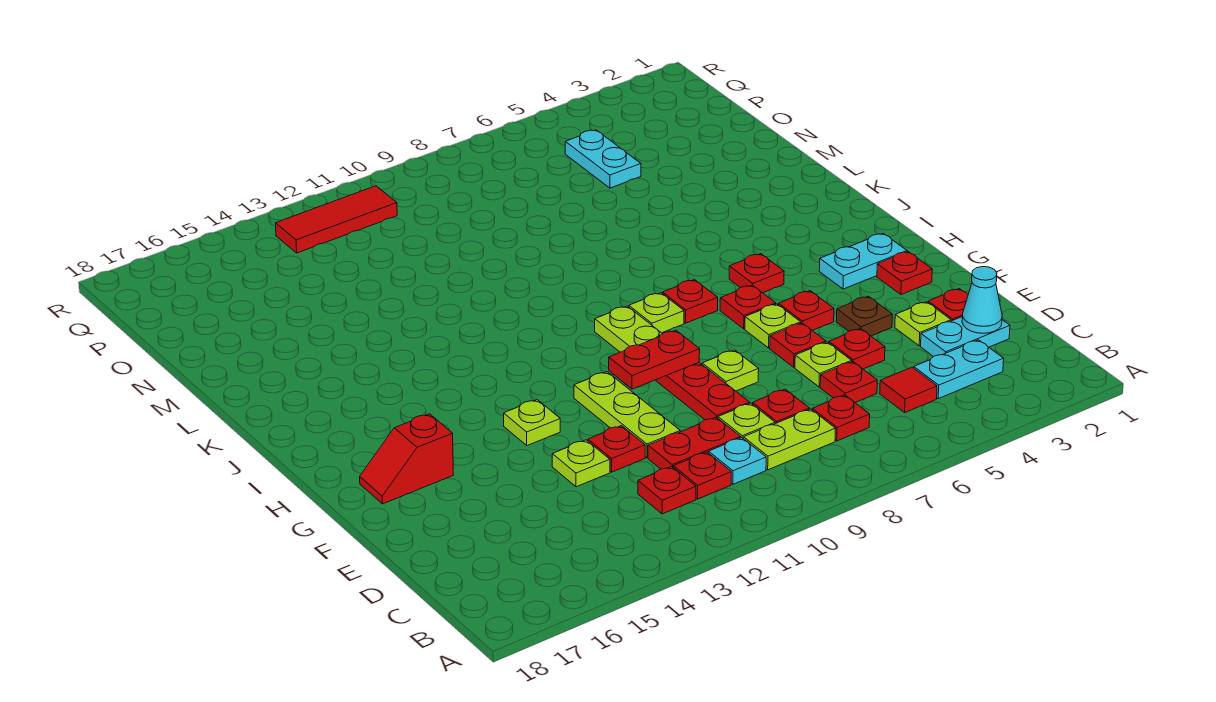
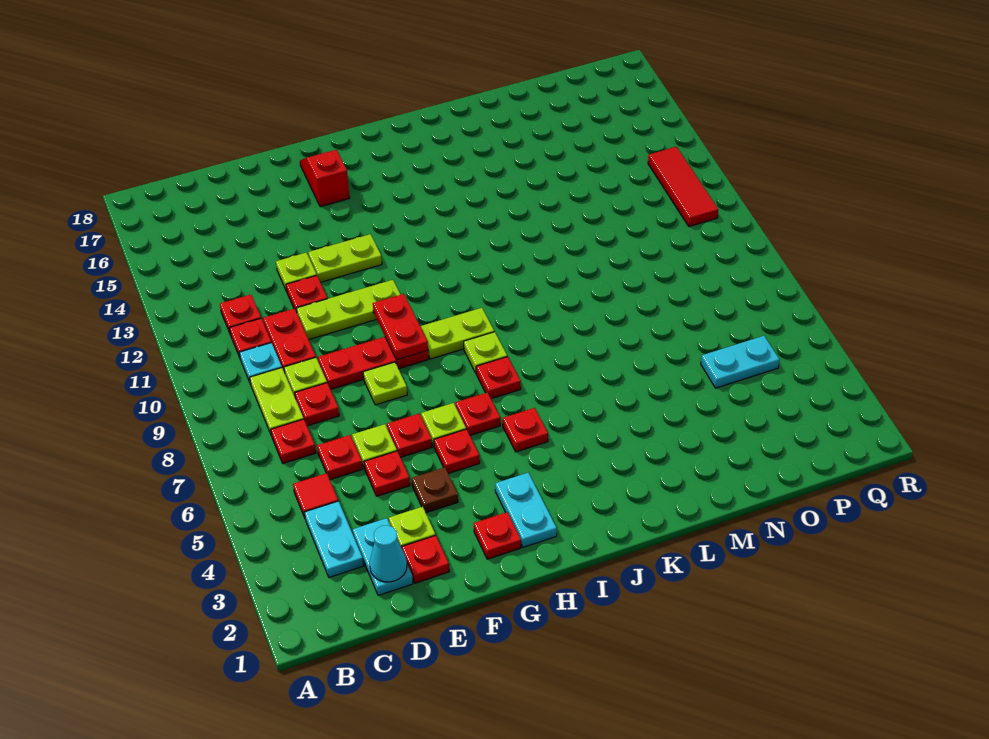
lime 1x1 plate [504,400,560,446] -> lime 1x2 plate [308,234,382,282]

